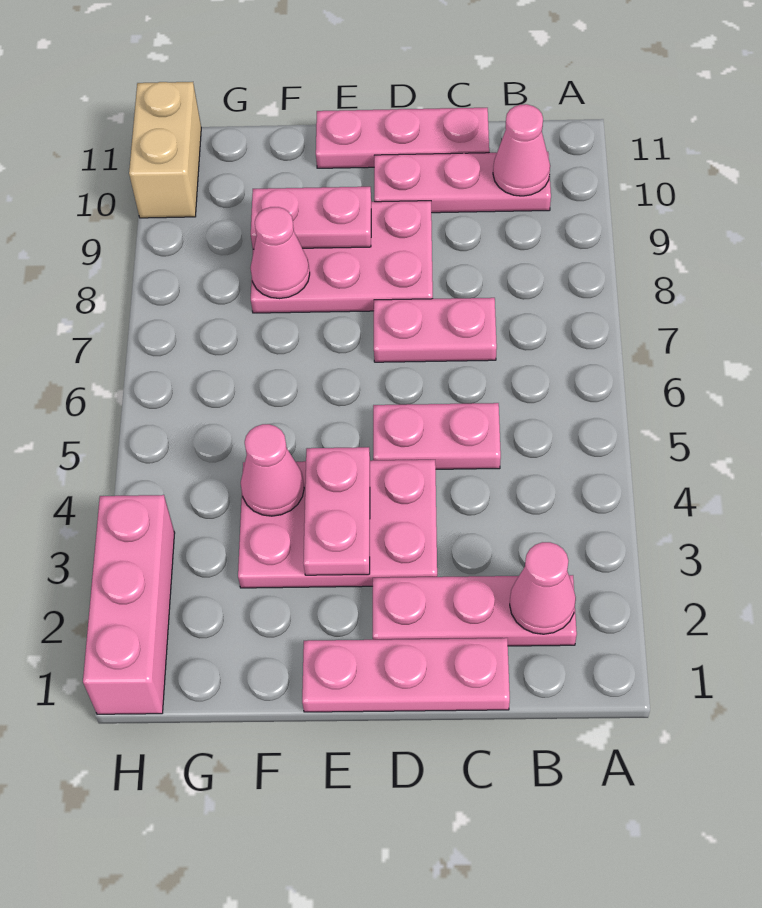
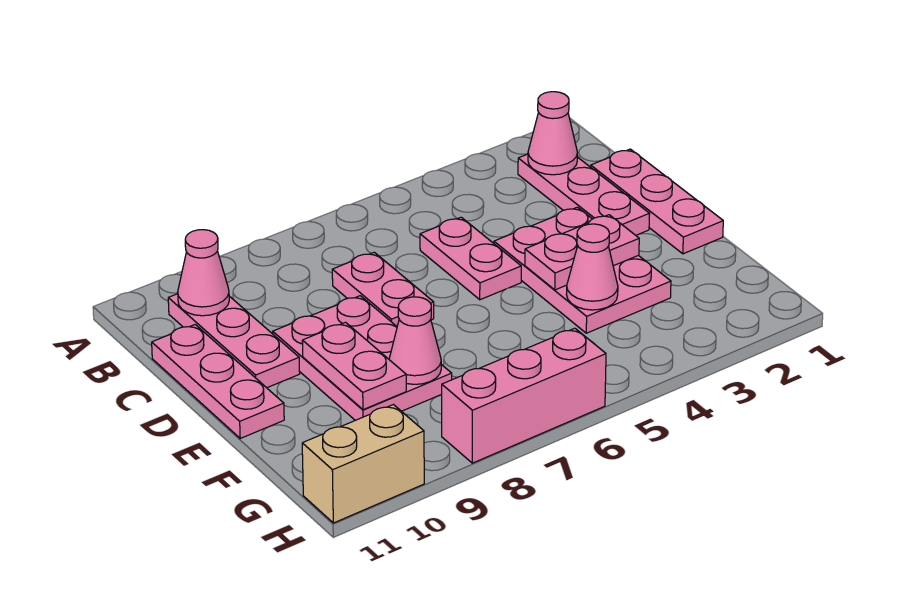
pink 1x3 brick [83,495,175,714] -> pink 1x3 brick moved to [442,328,606,463]

